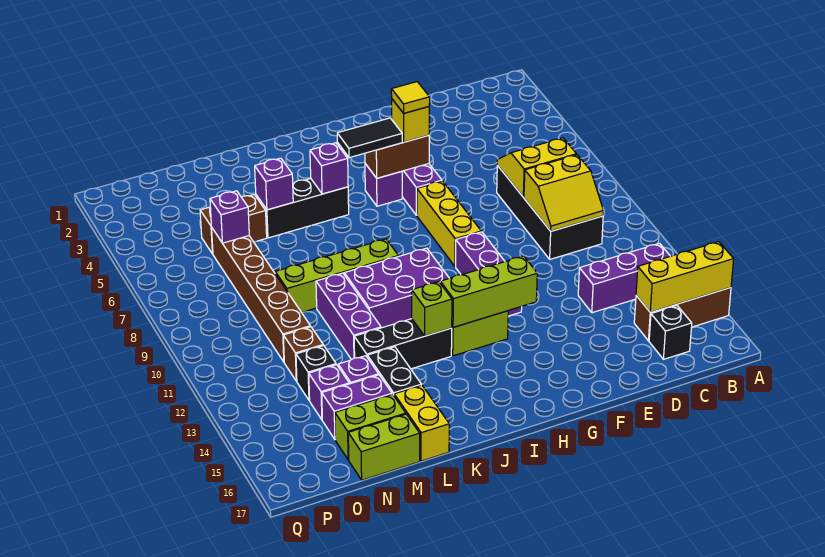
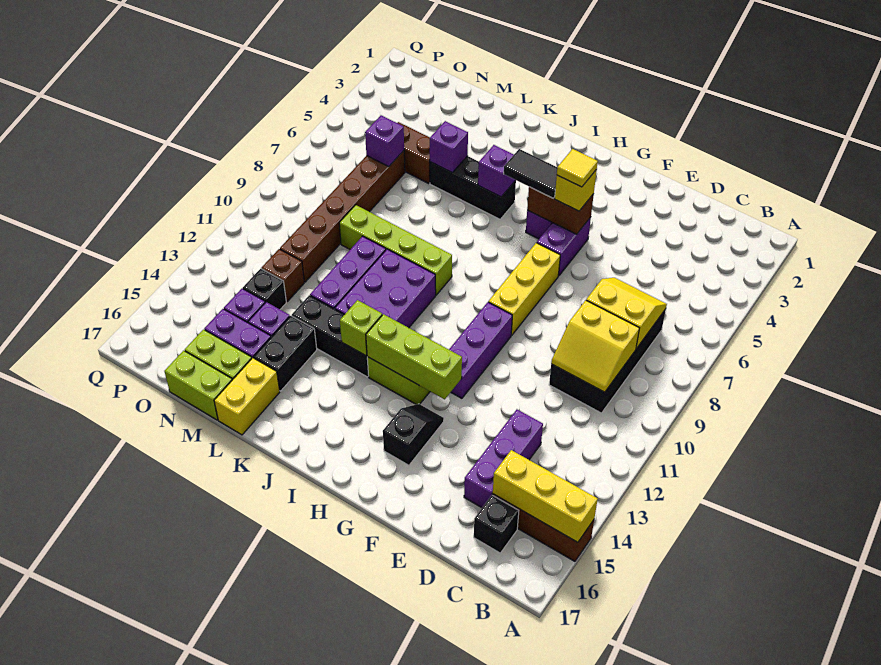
purple 1x3 brick [578,243,670,313] -> purple 1x3 brick turned to [464,410,543,508]
none -> black 1x2 slope [383,404,444,465]
purple 2x3 brick [344,248,449,328] -> purple 2x3 brick turned to [335,249,436,328]

